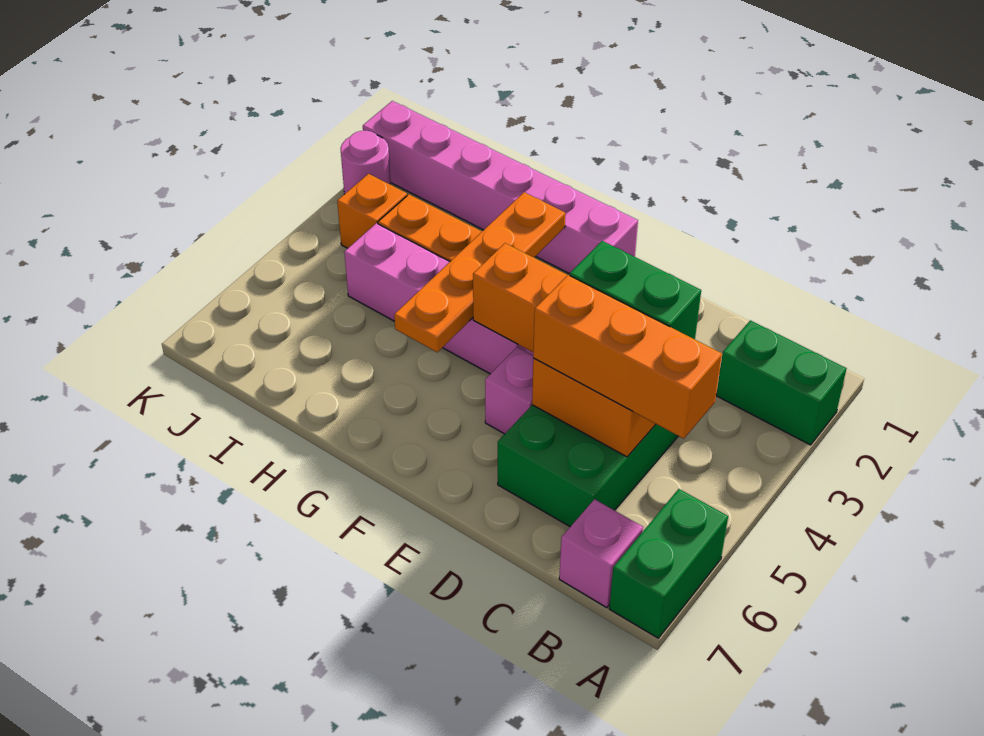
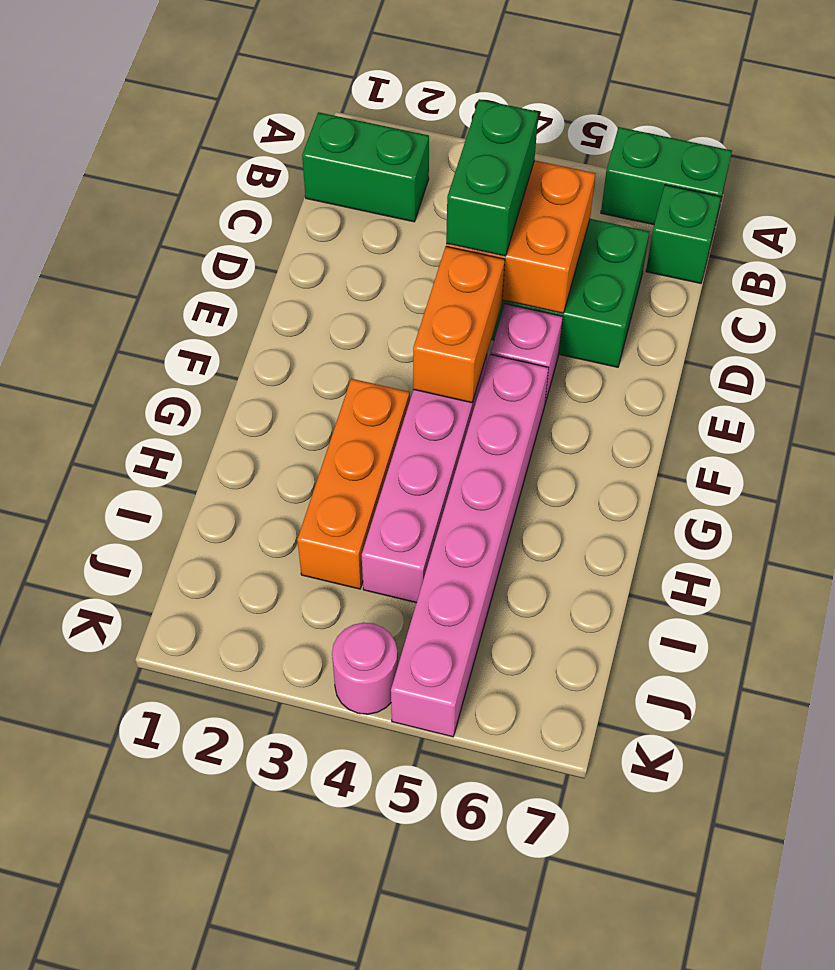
green 1x2 brick [716,320,847,445] -> green 1x2 brick turned to [302,112,429,222]
orange 1x3 brick [533,275,722,439] -> none
pink 1x1 brick [559,499,643,608] -> green 1x1 brick [646,185,721,283]
pink 1x6 brick [363,101,638,274] -> pink 1x6 brick moved to [391,354,549,737]
orange 1x4 plate [394,192,565,352] -> none
orange 1x1 brick [337,174,407,248] -> none
pink 1x1 round brick [340,131,391,194] -> pink 1x1 round brick moved to [332,623,398,714]

